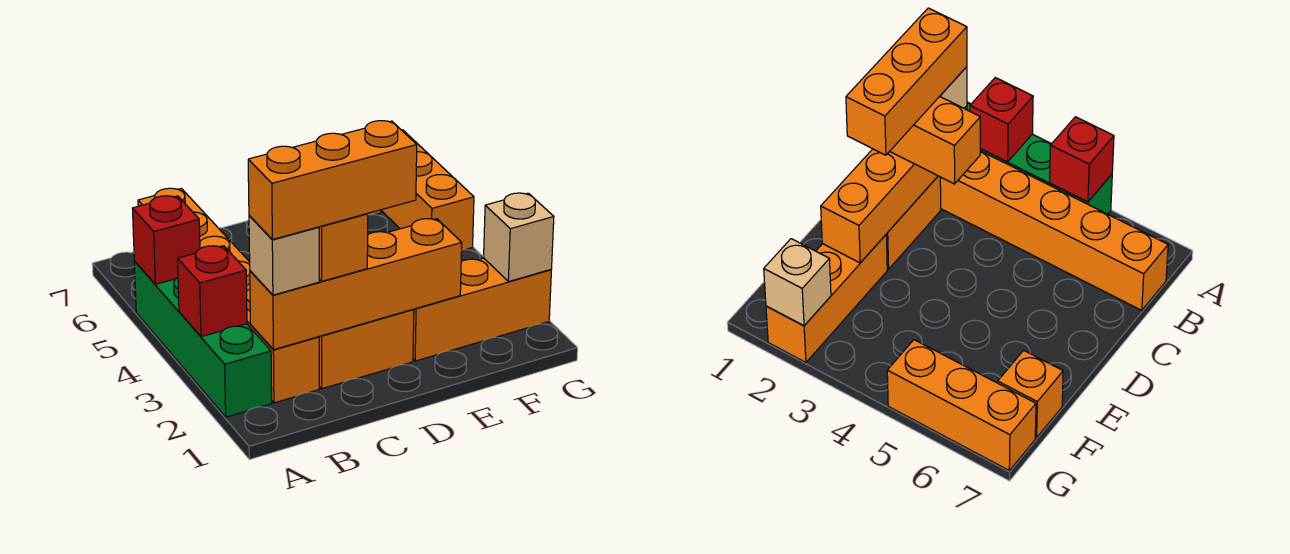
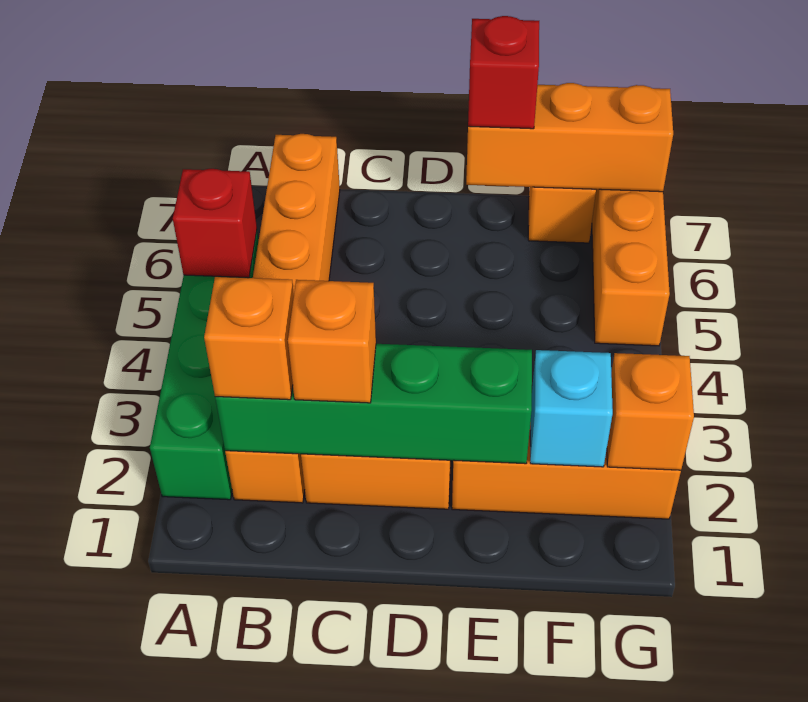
red 1x1 brick [178,246,247,337] -> red 1x1 brick moved to [468,16,539,129]
orange 1x4 brick [250,219,462,350] -> green 1x4 brick [215,344,532,464]
tan 1x1 brick [249,216,319,295] -> orange 1x1 brick [204,277,294,400]
orange 1x3 brick [248,121,417,240] -> orange 1x3 brick moved to [466,83,673,192]
orange 1x2 brick [319,214,368,281] -> orange 1x1 brick [288,280,376,403]
none -> cyan 1x1 brick [530,350,613,467]
tan 1x1 brick [484,193,554,282] -> orange 1x1 brick [607,353,694,470]

